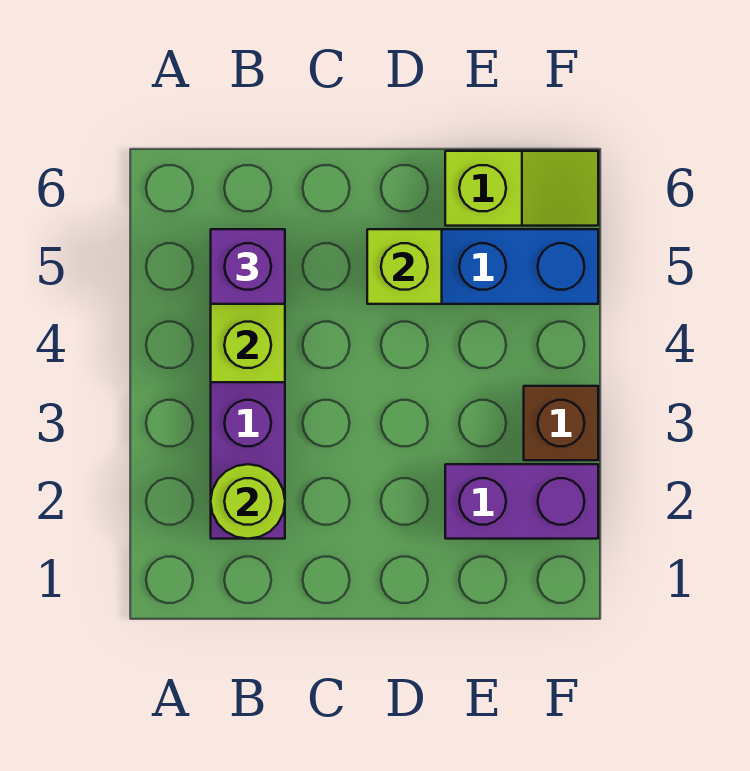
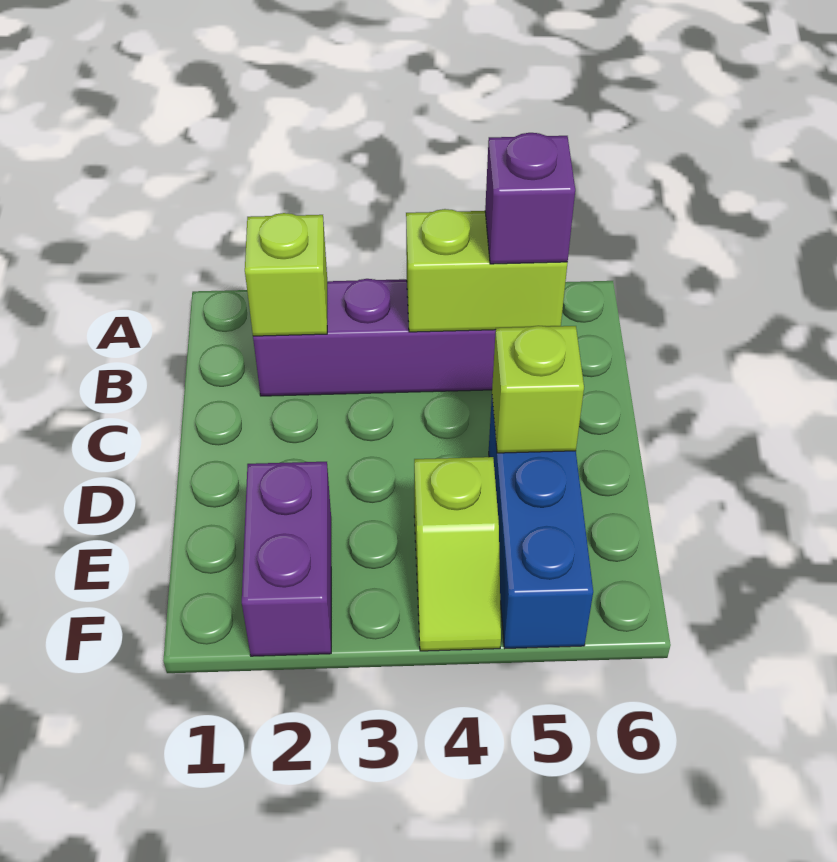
lime 1x1 round brick [211,464,285,539] -> lime 1x1 brick [245,213,327,336]
lime 1x2 slope [445,151,598,226] -> lime 1x2 slope moved to [414,457,501,651]
brown 1x1 brick [524,386,598,460] -> none

